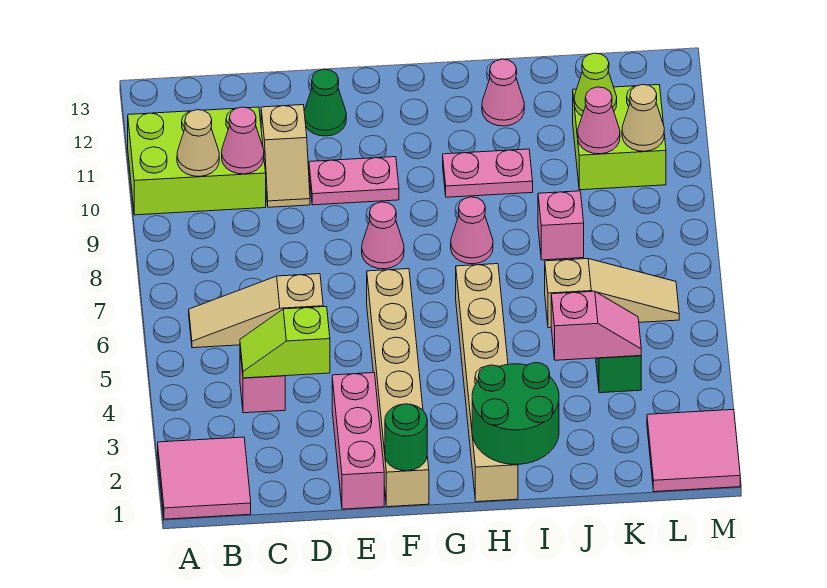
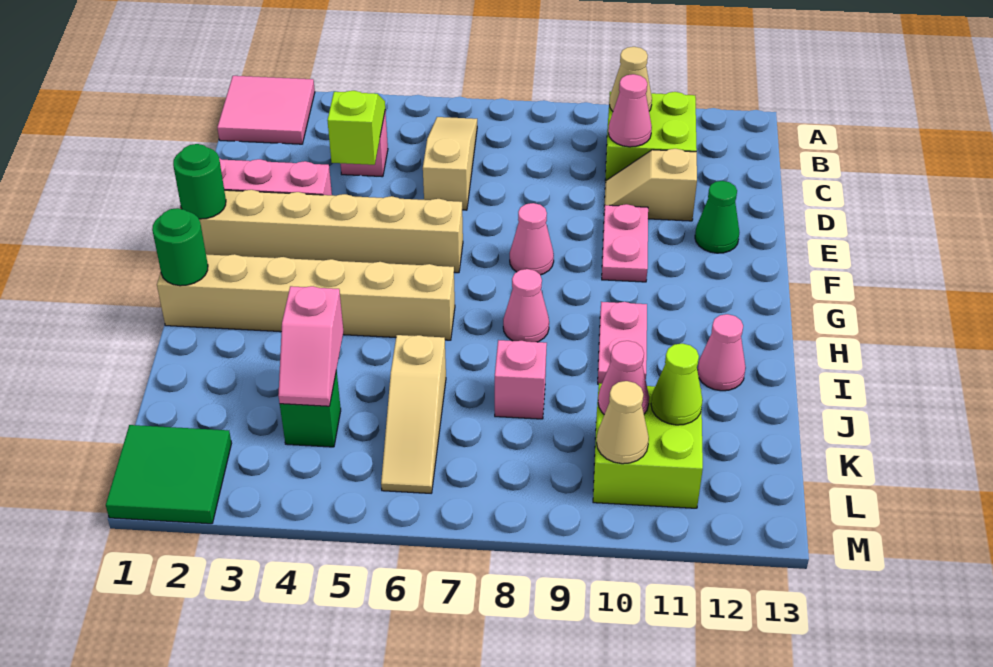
lime 2x3 brick [128,107,266,215] -> lime 2x2 brick [605,92,697,182]
green 2x2 round brick [472,363,559,464] -> green 1x1 round brick [152,208,208,286]
pink 2x2 tile [647,410,740,492] -> green 2x2 tile [106,425,232,524]

